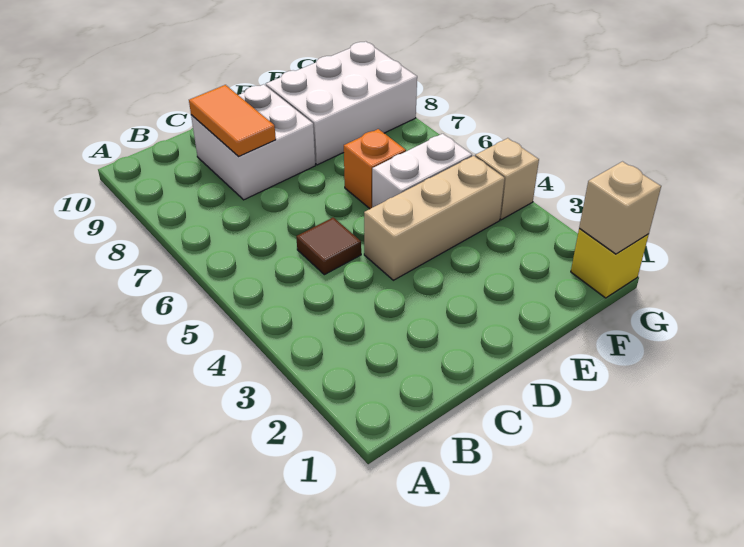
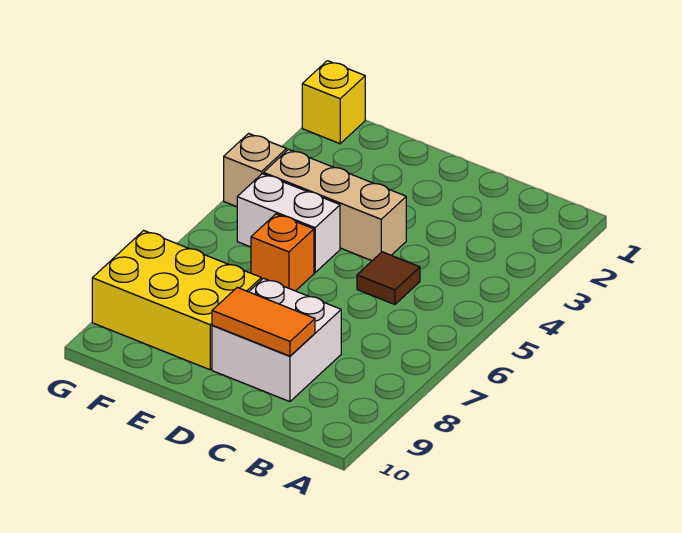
orange 1x2 tile [189,85,276,157] -> orange 1x2 tile turned to [212,287,315,356]
white 2x3 brick [266,42,417,165] -> yellow 2x3 brick [92,230,261,370]
tan 1x1 brick [579,162,661,254] -> none

